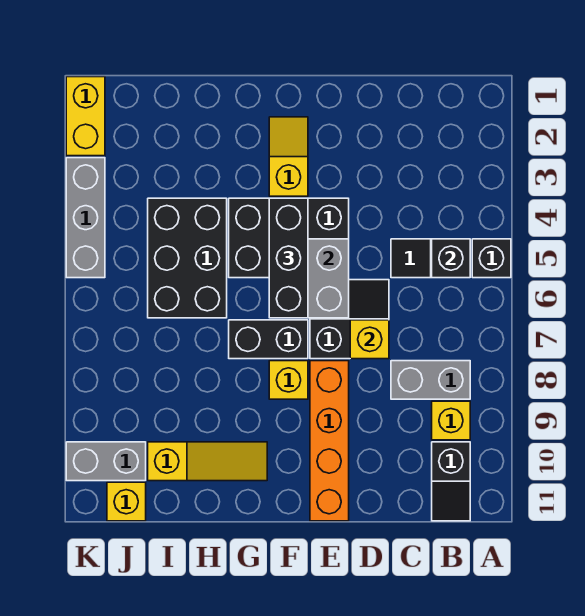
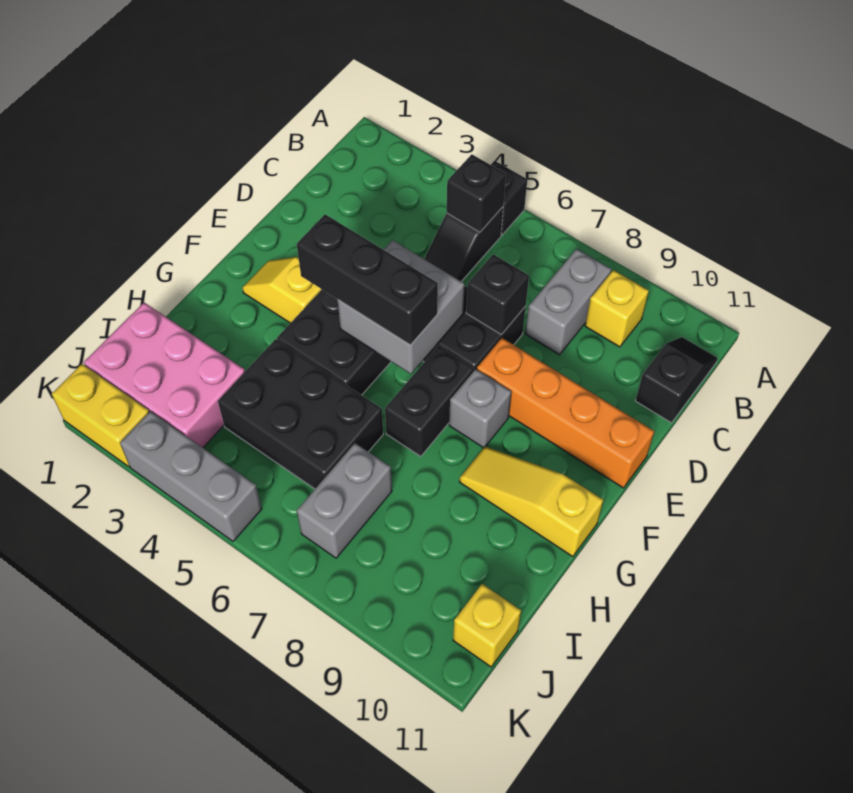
black 1x2 slope [432,442,470,521] -> black 1x2 slope turned to [635,337,718,423]
yellow 1x1 brick [350,320,389,359] -> black 1x1 brick [466,254,529,335]
yellow 1x1 brick [269,361,308,399] -> grey 1x1 brick [449,369,511,448]
yellow 1x3 slope [148,442,267,481] -> yellow 1x3 slope turned to [459,446,603,557]
none -> pink 2x3 brick [84,303,245,448]
grey 1x2 brick [66,442,146,481] -> grey 1x2 brick moved to [297,443,392,558]

